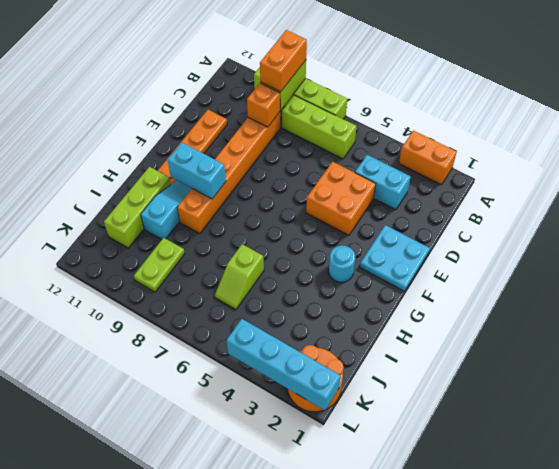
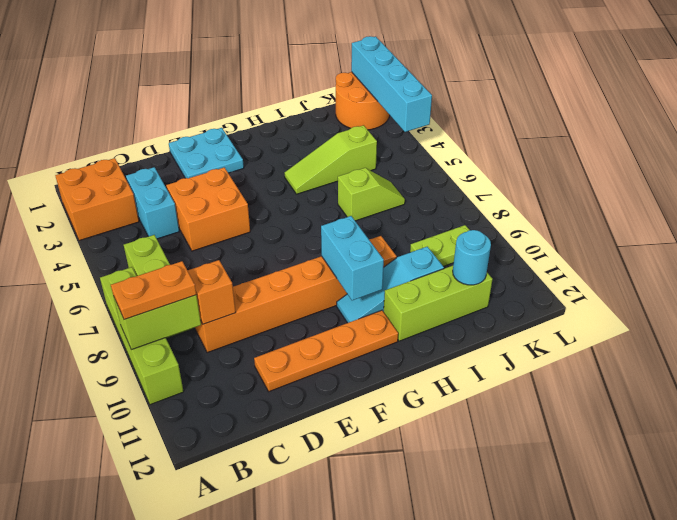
orange 1x2 brick [399,131,457,185] -> orange 2x2 brick [55,158,139,241]
orange 1x2 brick [260,30,307,92] -> orange 1x2 plate [111,261,196,320]
cyan 1x1 round brick [329,246,355,282] -> cyan 1x1 round brick moved to [453,230,491,285]
none -> lime 1x3 slope [285,125,377,194]

